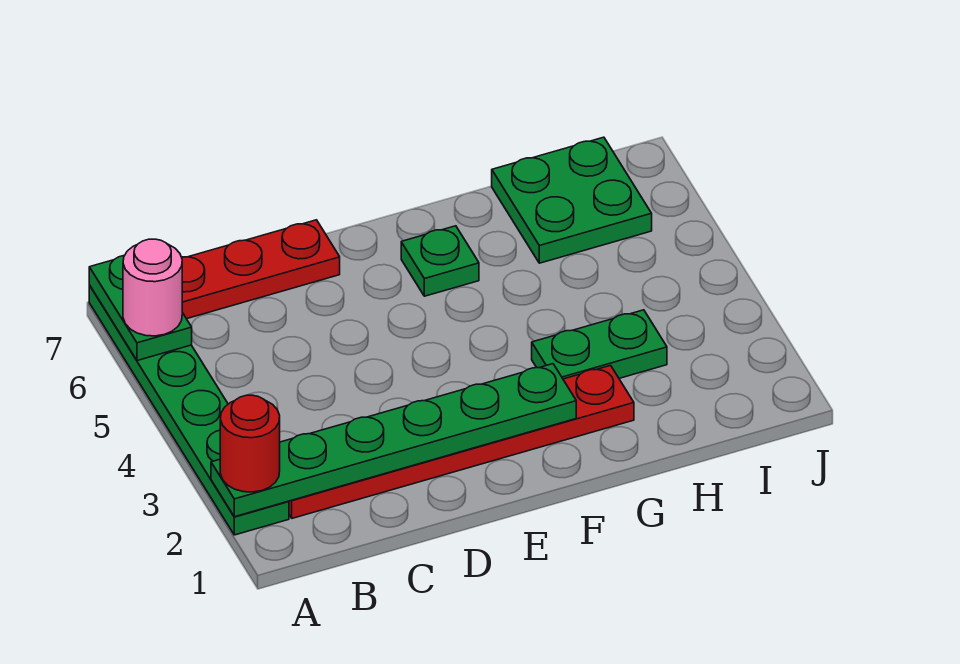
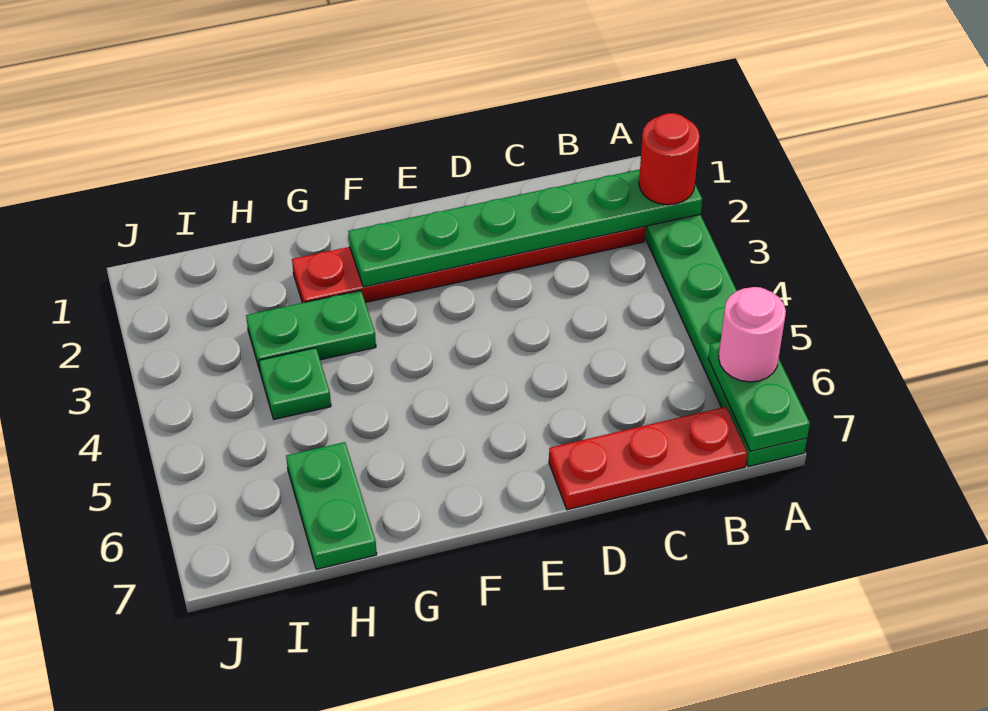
green 1x1 plate [401,226,479,296] -> green 1x1 plate moved to [259,348,331,419]
green 2x2 plate [492,137,652,263] -> green 1x2 plate [286,442,377,569]

